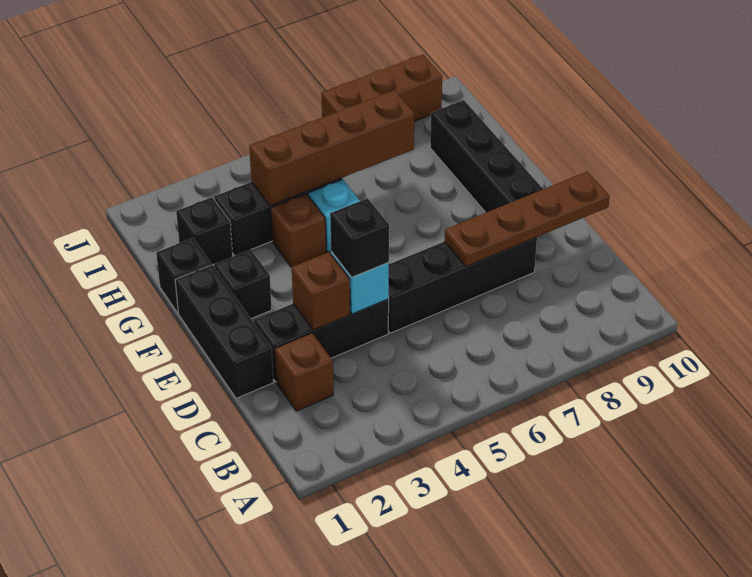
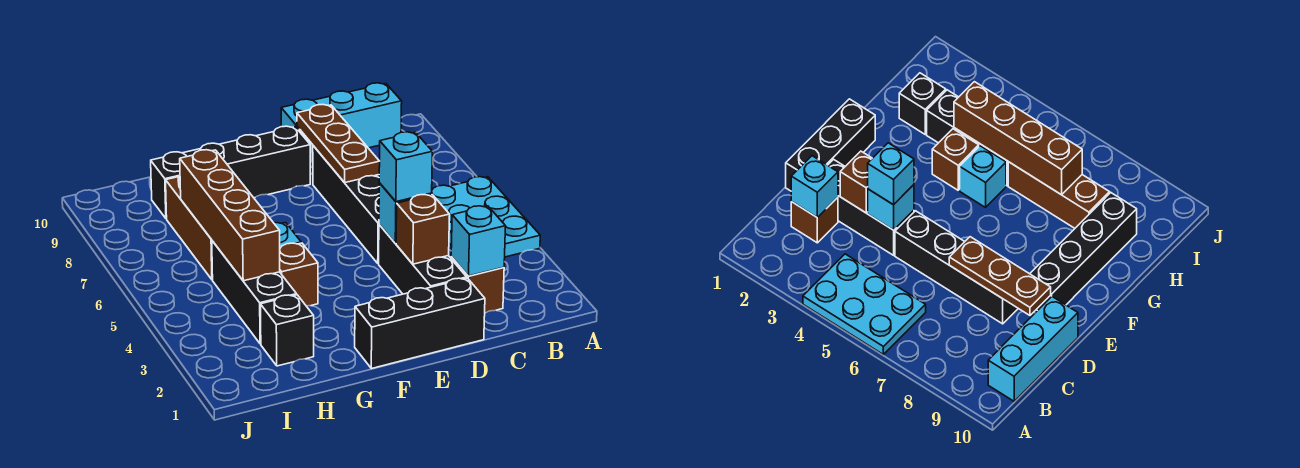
none -> cyan 2x3 plate [431,177,540,257]
none -> cyan 1x3 brick [281,83,402,162]
none -> cyan 1x1 brick [451,206,506,276]
black 1x1 brick [330,198,389,277] -> cyan 1x1 brick [379,132,432,202]
brown 1x4 plate [445,171,610,267] -> brown 1x3 plate [297,104,380,183]
black 1x1 brick [214,250,272,319] -> none
black 1x1 brick [156,238,211,313] -> none
brown 1x3 brick [321,55,442,121] -> brown 1x3 brick moved to [166,176,213,280]

